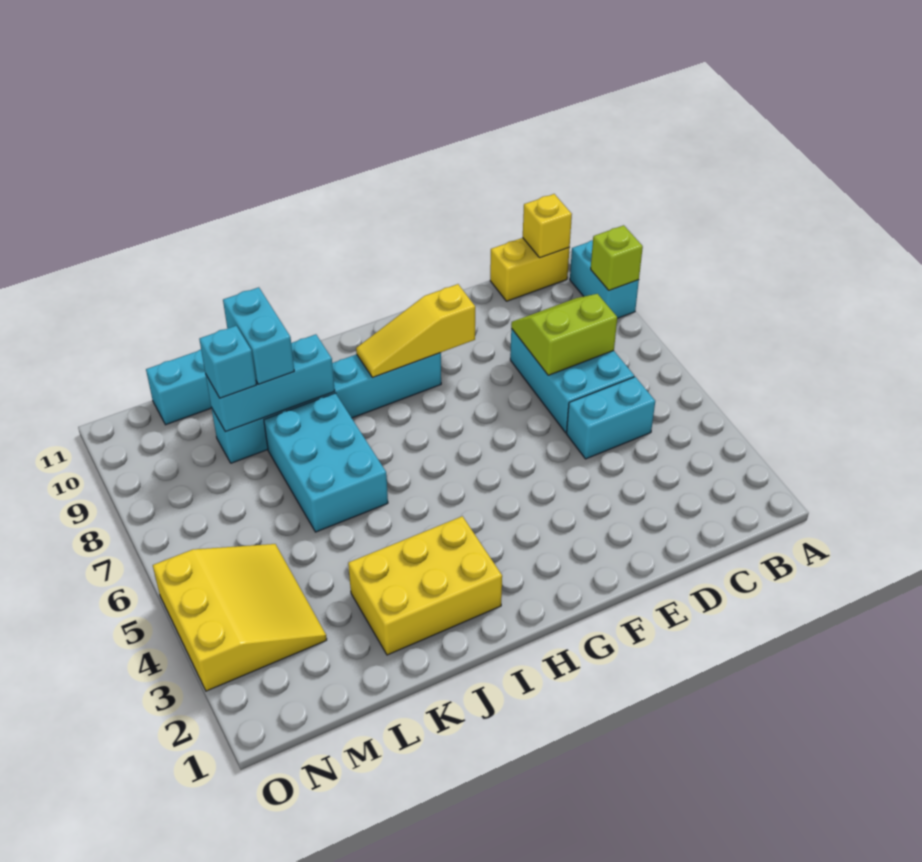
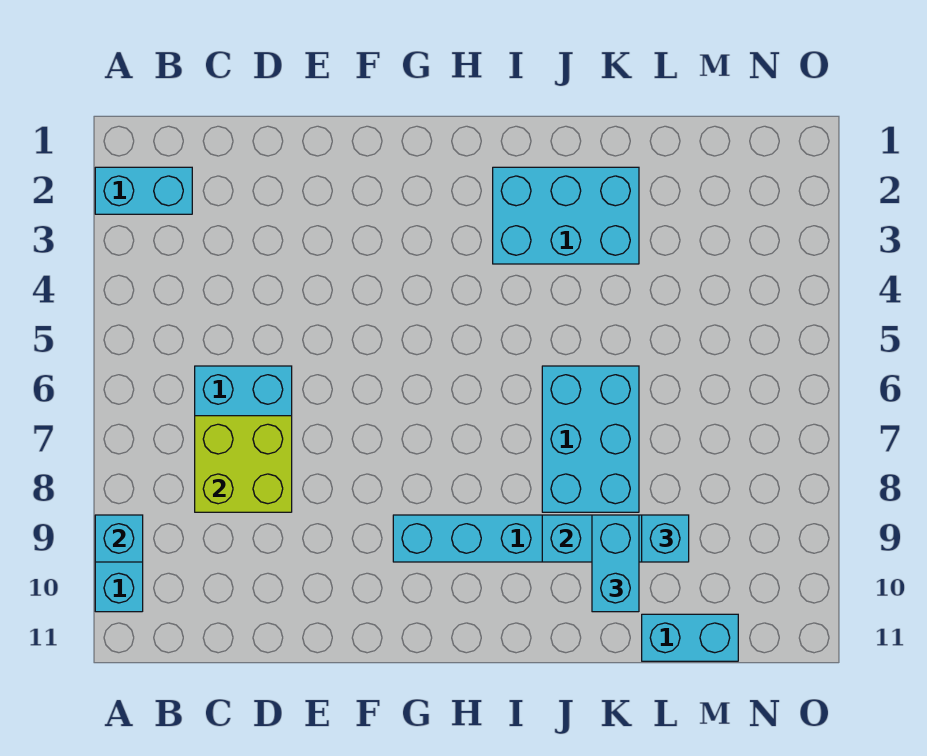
lime 1x1 brick [591,225,643,290] -> cyan 1x1 brick [95,515,143,562]
yellow 1x2 brick [490,238,570,301] -> none
yellow 1x1 brick [523,194,572,258] -> none
cyan 1x2 brick [567,377,655,459] -> cyan 1x2 brick moved to [95,167,192,214]
lime 2x2 slope [511,294,617,375] -> lime 2x2 brick [195,416,292,512]
yellow 1x3 slope [356,284,475,377] -> none
yellow 2x3 brick [348,516,502,655] -> cyan 2x3 brick [493,167,639,264]
yellow 3x3 slope [153,544,327,691] -> none

